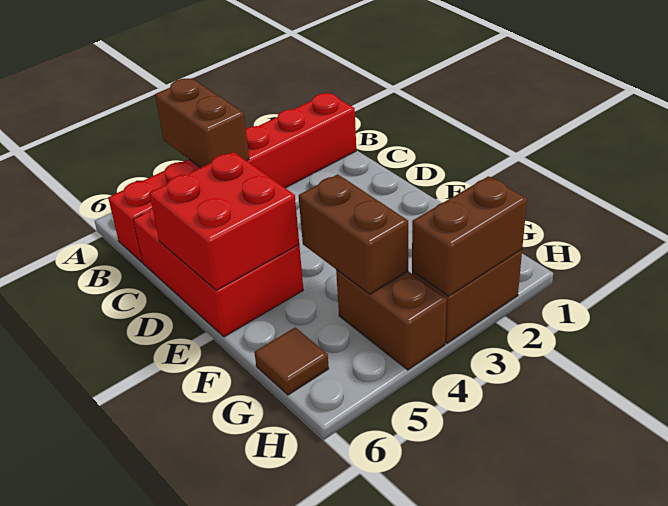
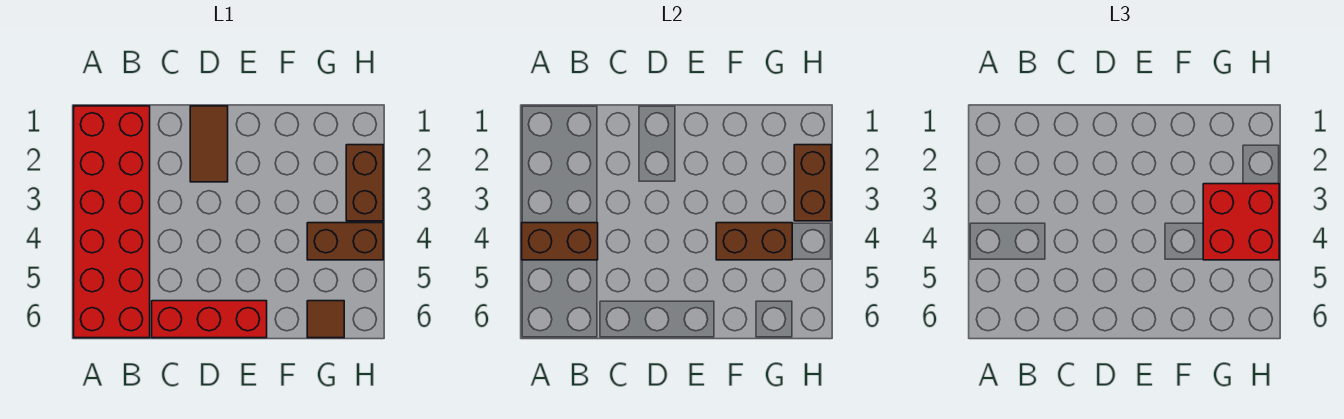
red 1x6 brick [108,93,356,262] -> red 2x6 brick [74,106,150,338]
red 2x3 brick [133,208,303,337] -> red 1x3 brick [152,301,267,338]
none -> brown 1x2 tile [190,106,228,182]
red 2x2 brick [149,152,299,291] -> red 2x2 brick moved to [1203,184,1279,260]

